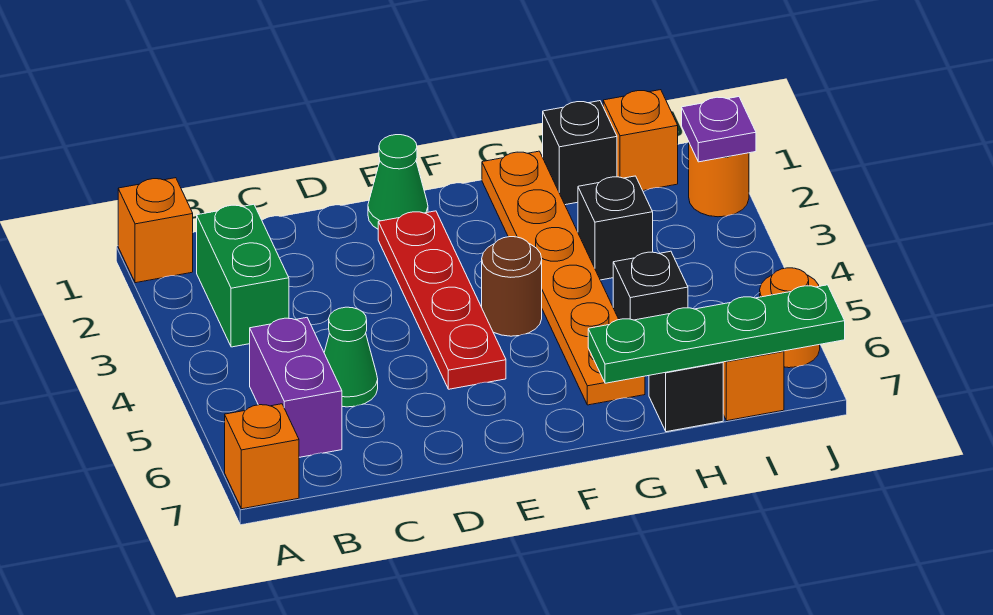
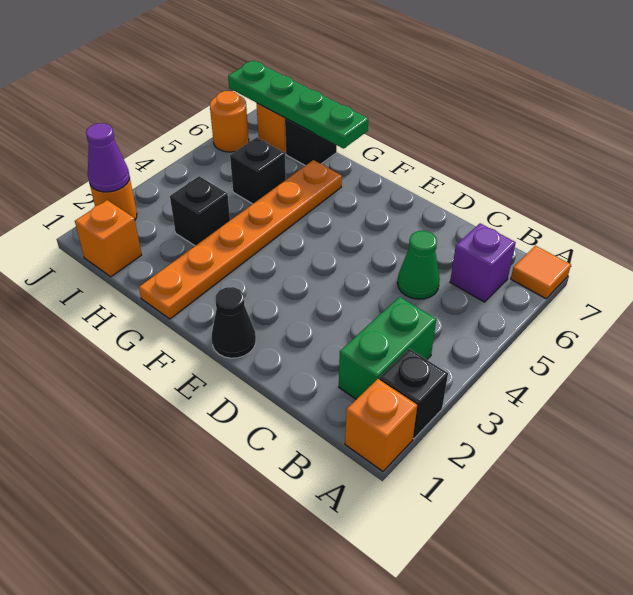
orange 1x1 brick [225,404,299,509] -> orange 1x1 tile [511,246,571,299]
purple 1x2 brick [250,318,342,457] -> purple 1x1 brick [450,223,516,302]
green 1x1 cone [368,135,428,229] -> black 1x1 cone [212,287,256,358]
red 1x4 plate [378,211,506,389] -> none
brown 1x1 round brick [482,237,542,336] -> none
black 1x1 brick [543,101,617,205] -> black 1x1 brick moved to [379,349,448,439]
purple 1x1 plate [682,97,756,162] -> purple 1x1 cone [86,123,130,192]

